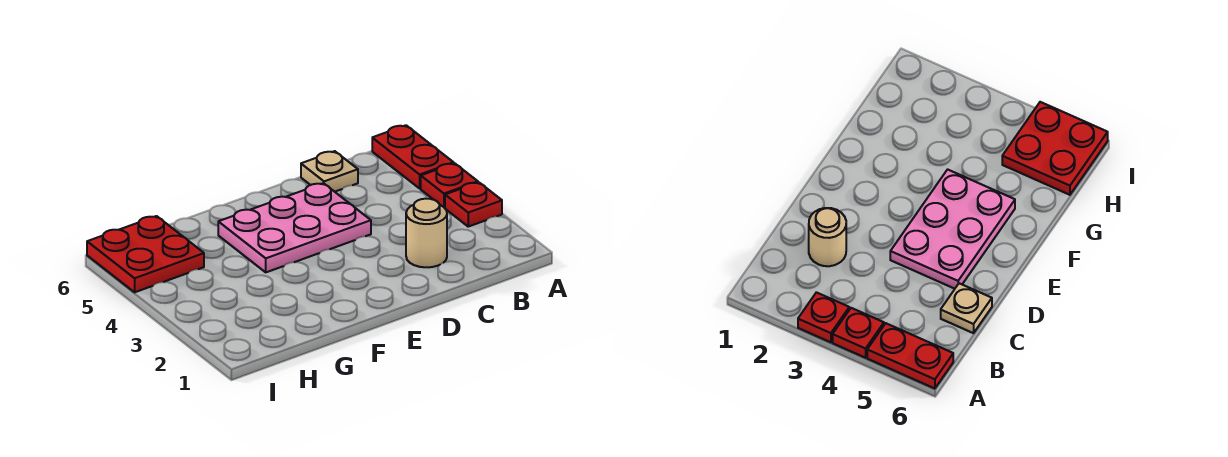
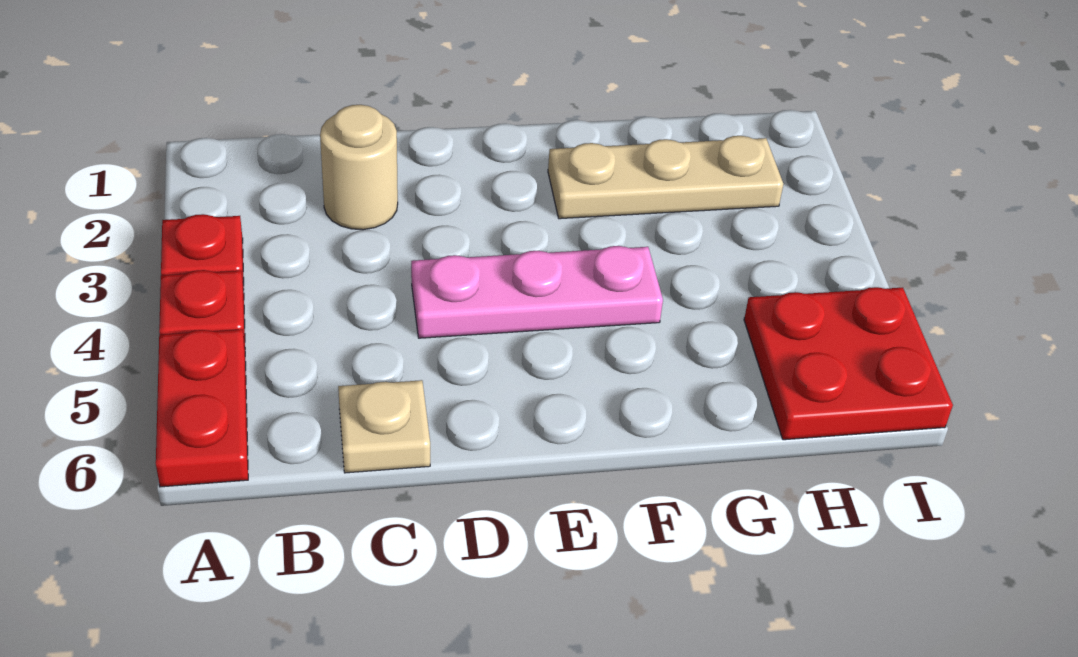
pink 2x3 plate [218,183,371,272] -> pink 1x3 plate [411,246,663,338]
none -> tan 1x3 plate [548,136,783,219]

